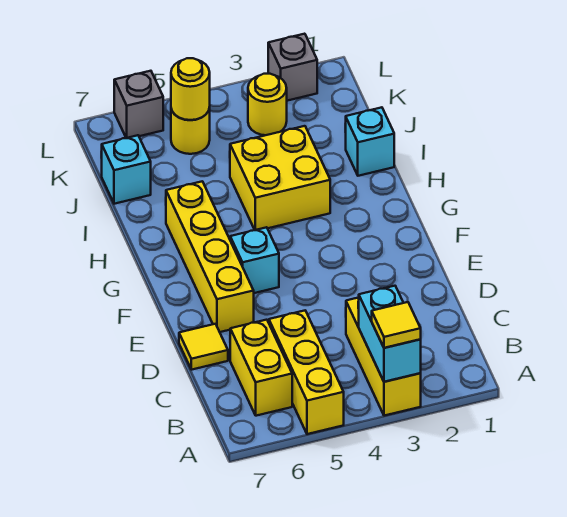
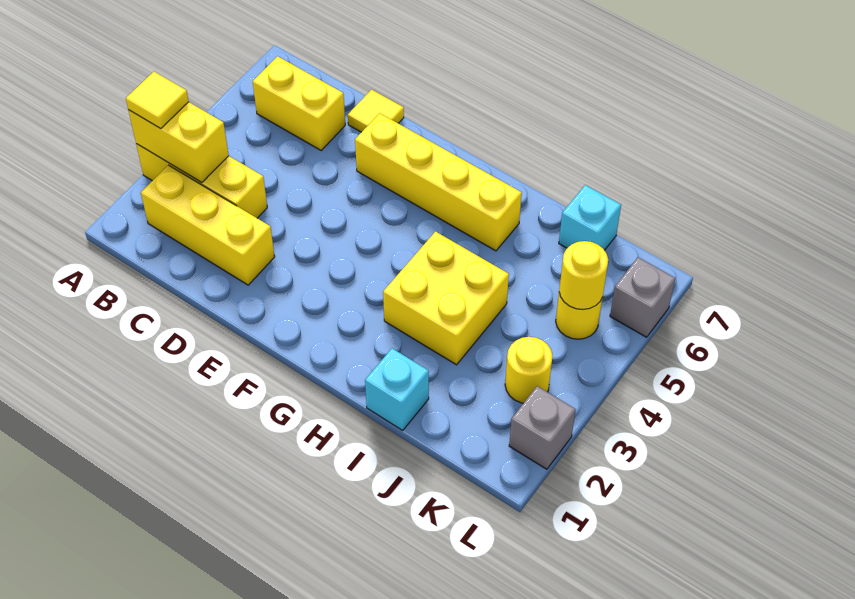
cyan 1x2 brick [358,286,421,382] -> yellow 1x2 brick [129,102,229,183]
yellow 1x3 brick [269,311,344,434] -> yellow 1x3 brick moved to [141,165,275,285]
cyan 1x1 brick [230,227,279,293] -> none

